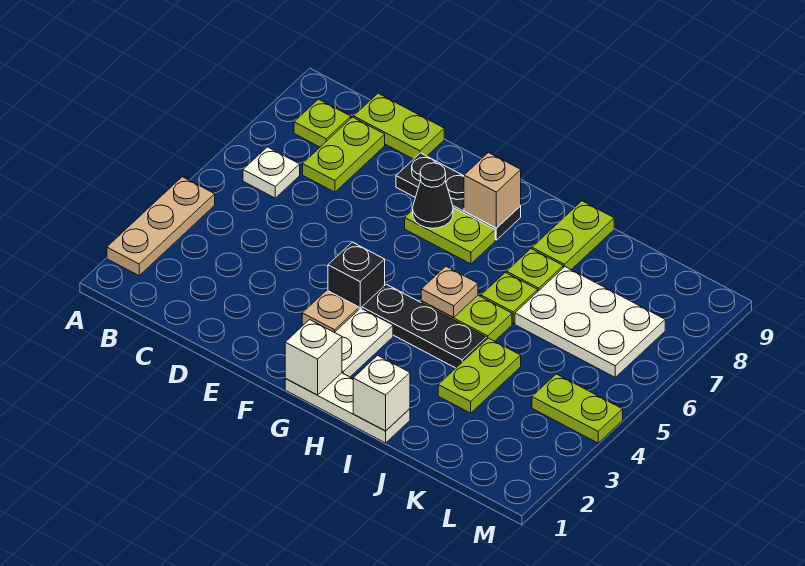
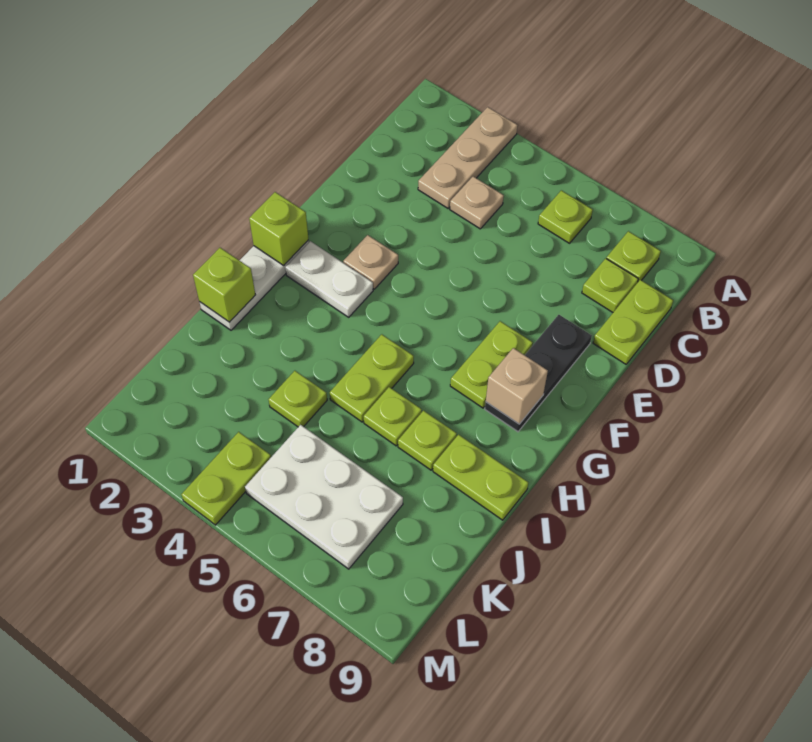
tan 1x3 plate [107,177,215,276] -> tan 1x3 plate turned to [418,107,518,208]
white 1x1 plate [243,147,300,198] -> lime 1x1 plate [538,190,593,243]
lime 1x2 plate [303,117,385,192] -> lime 1x1 plate [582,258,638,312]
black 1x1 brick [328,242,385,309] -> none
black 1x1 cone [413,163,453,228] -> none
white 1x1 brick [285,320,342,395] -> lime 1x1 brick [249,192,309,265]
black 1x3 plate [362,284,487,368] -> none
tan 1x1 plate [421,266,478,318] -> tan 1x1 plate moved to [450,176,504,229]
white 1x1 brick [353,355,410,431] -> lime 1x1 brick [193,248,255,322]
lime 1x2 plate [438,338,521,413] -> lime 1x1 plate [269,371,327,427]
white 2x3 plate [515,267,665,377] -> white 2x3 plate turned to [245,425,403,569]

